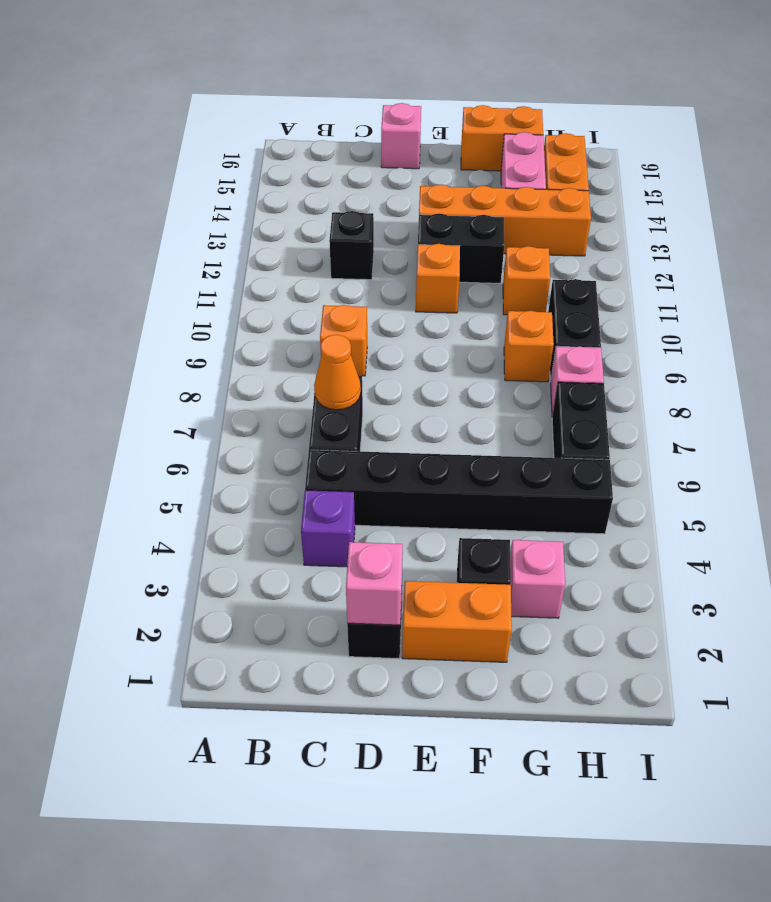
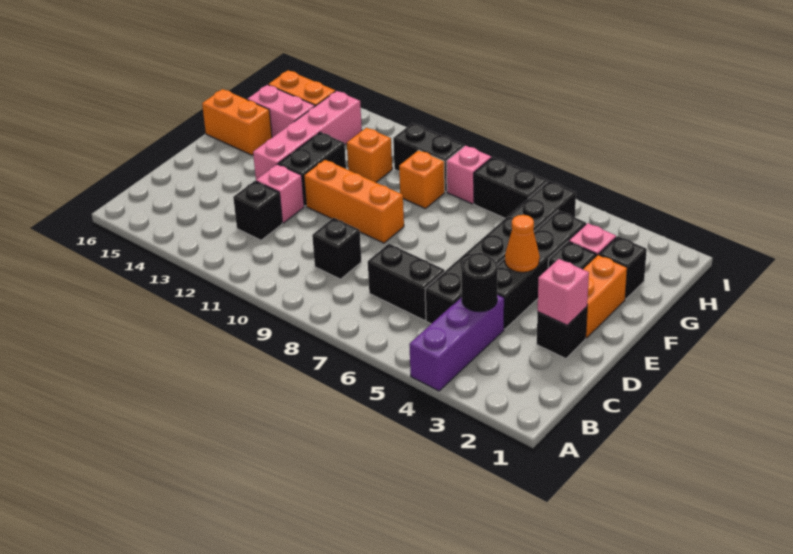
purple 1x1 brick [301,490,355,567] -> purple 1x3 brick [409,294,504,391]
none -> black 1x1 round brick [462,253,498,312]
orange 1x1 cone [314,335,361,410] -> orange 1x1 cone moved to [505,215,540,272]
orange 1x1 brick [320,305,367,376] -> black 1x1 brick [312,218,361,279]
none -> black 1x4 brick [497,211,586,329]
pink 1x1 brick [381,103,421,169] -> pink 1x1 brick moved to [256,164,304,223]
orange 1x1 brick [416,244,460,313] -> orange 1x3 brick [304,160,404,243]
orange 1x4 brick [419,185,591,256] -> pink 1x4 brick [253,91,362,179]
orange 1x2 brick [461,105,543,171] -> orange 1x2 brick turned to [202,89,272,155]
none -> black 1x1 brick [599,236,647,299]

